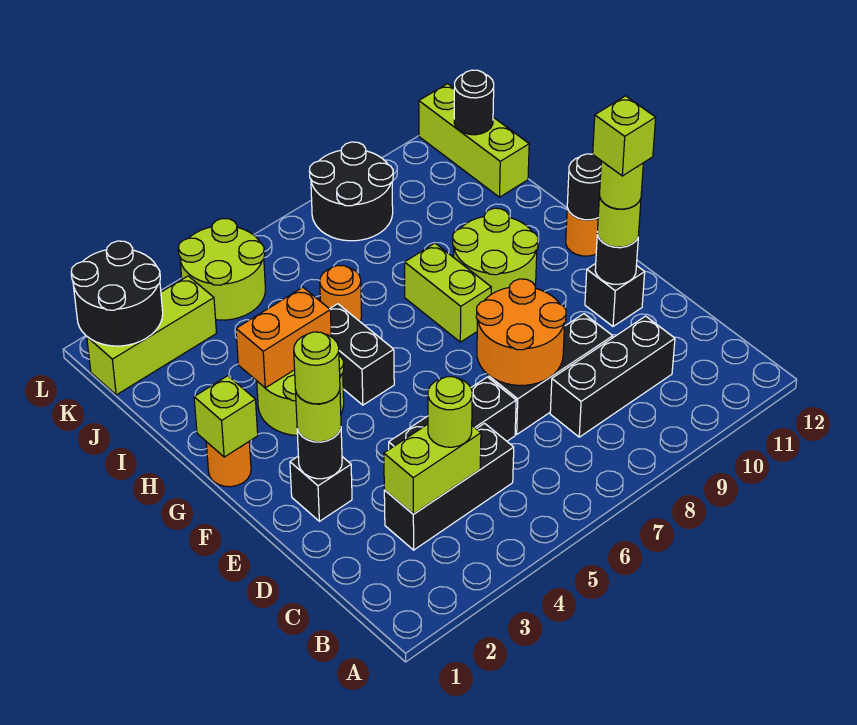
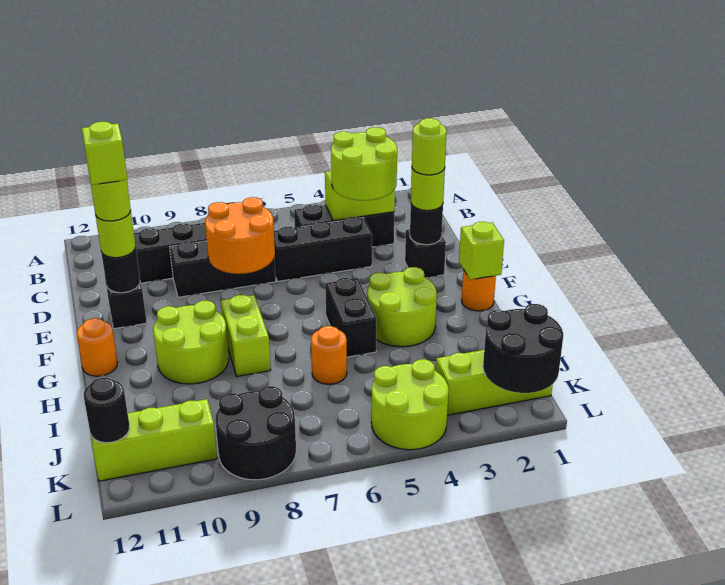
lime 1x1 round brick [428,377,472,447] -> lime 2x2 round brick [331,127,397,200]
black 1x1 round brick [567,154,601,220] -> none
orange 1x2 brick [236,287,331,388] -> none
lime 1x3 brick [419,84,529,197] -> lime 1x3 brick turned to [90,399,217,481]

